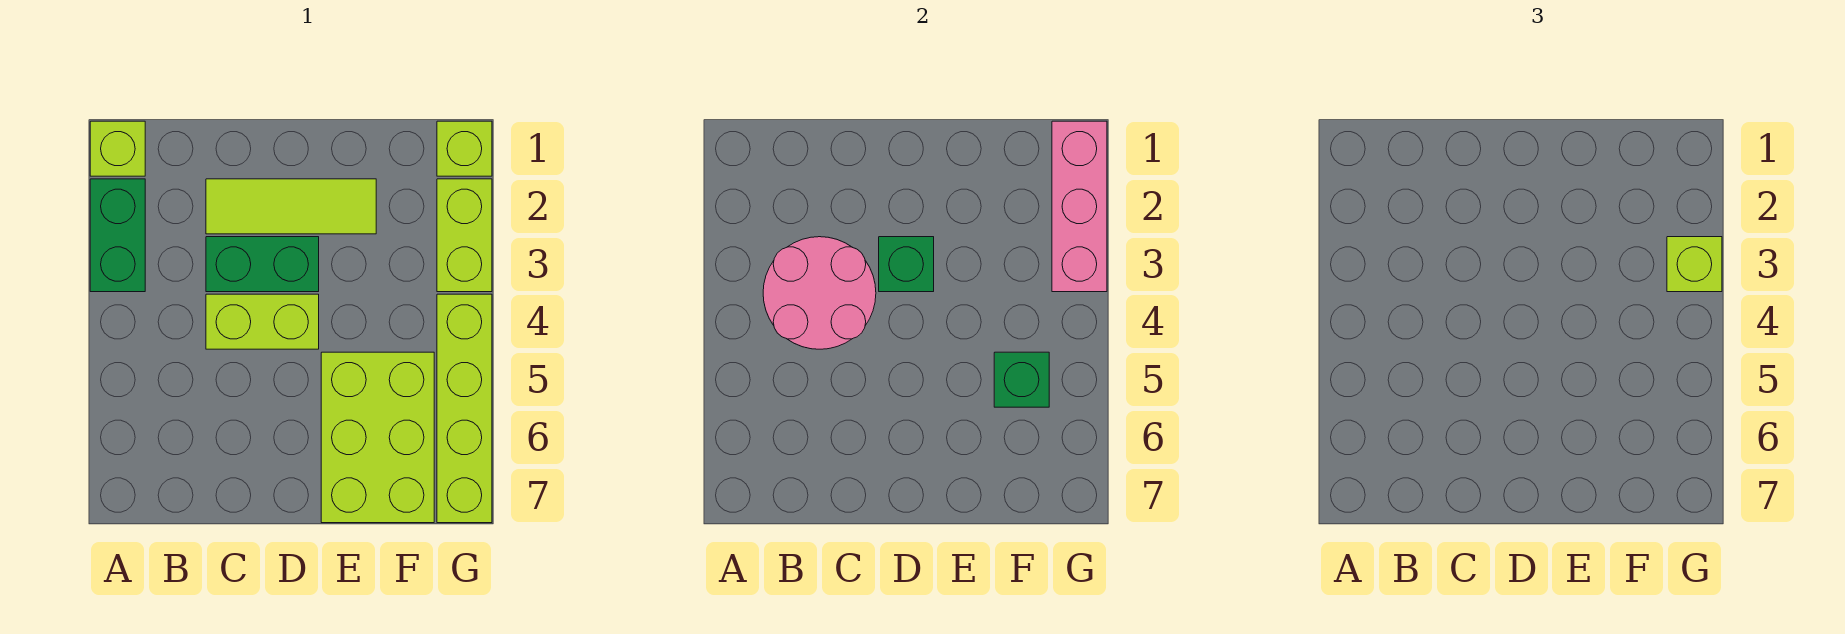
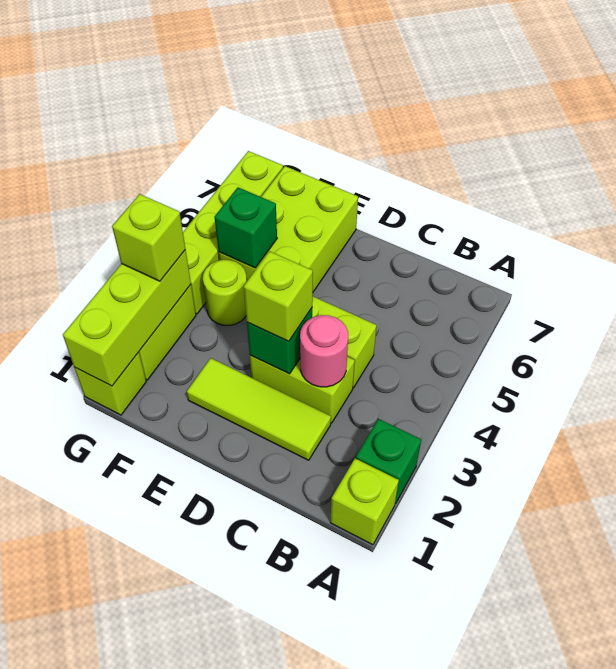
green 1x2 brick [90,179,145,292] -> green 1x1 brick [356,419,421,504]
pink 2x2 round brick [763,237,876,349] -> pink 1x1 round brick [300,315,348,387]
green 1x2 brick [206,237,319,292] -> lime 1x2 brick [250,355,355,423]
none -> lime 1x1 brick [244,251,313,341]
none -> lime 1x1 round brick [203,260,247,325]
pink 1x3 brick [1052,121,1107,292] -> lime 1x3 brick [63,250,191,386]

